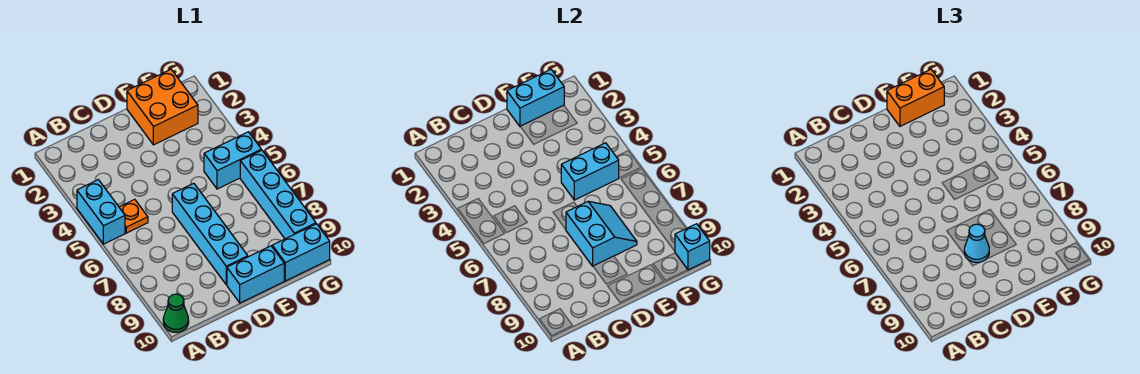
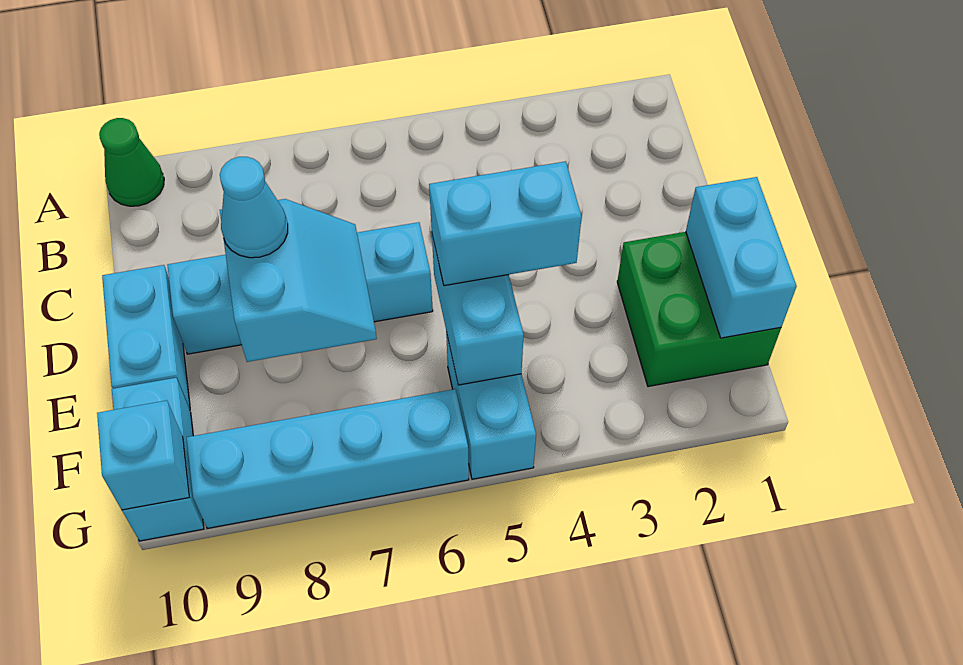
cyan 1x2 brick [77,180,125,244] -> cyan 1x2 brick moved to [429,161,582,286]
orange 1x1 plate [119,199,148,233] -> none
cyan 2x2 slope [566,201,637,266] -> cyan 2x2 slope turned to [220,199,377,362]
orange 2x2 brick [127,70,198,145] -> green 2x2 brick [617,232,781,387]
orange 1x2 brick [887,70,944,126] -> none

